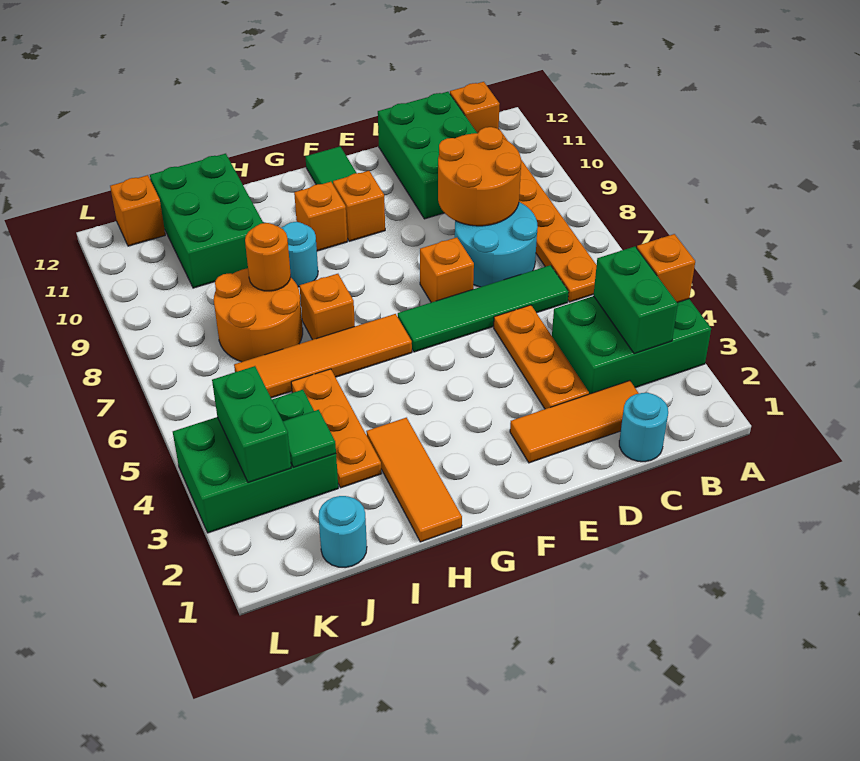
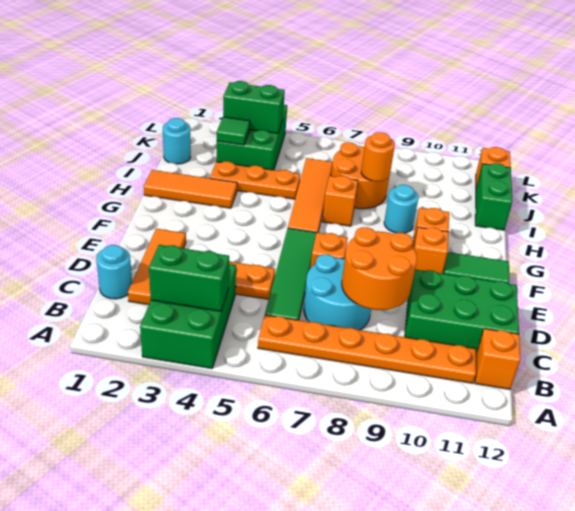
orange 1x1 brick [637,234,695,302] -> none
green 2x3 brick [150,154,263,288] -> green 1x2 brick [475,163,513,230]

